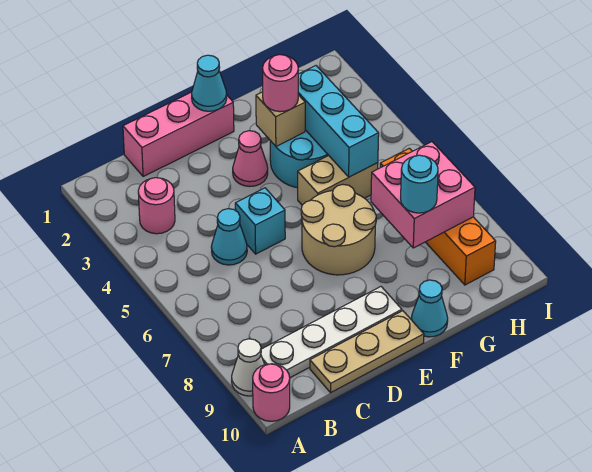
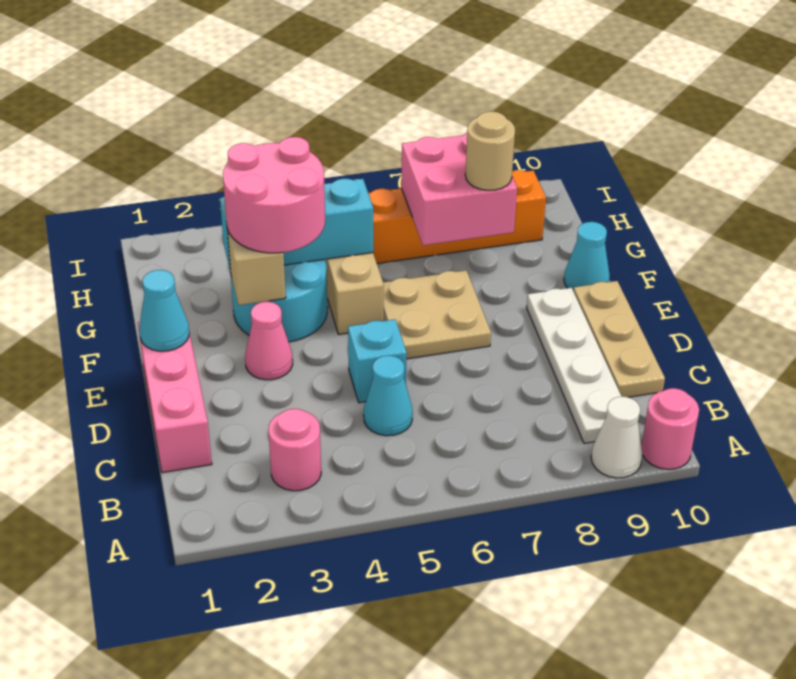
tan 2x2 round brick [301,185,376,275] -> tan 2x2 plate [383,270,491,359]
pink 1x1 round brick [263,55,298,112] -> pink 2x2 round brick [223,137,325,253]
cyan 1x1 round brick [401,155,438,213] -> tan 1x1 round brick [465,112,515,190]

